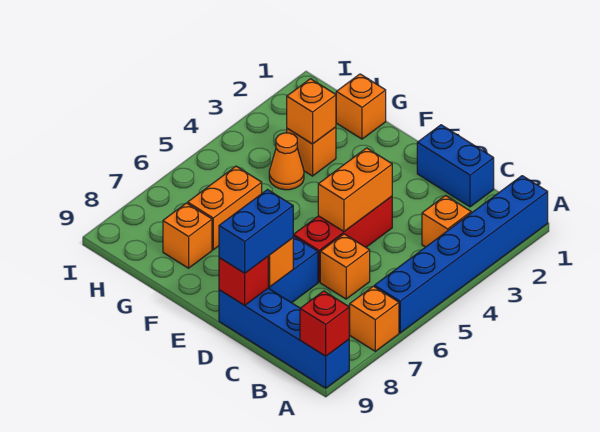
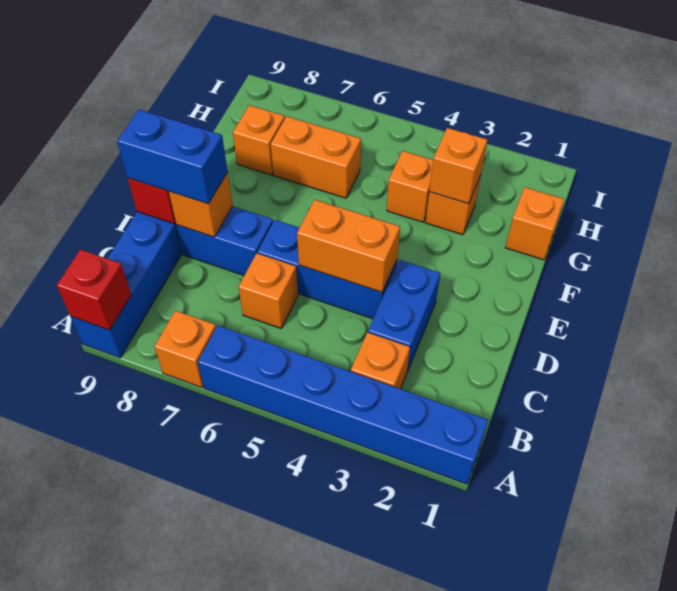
blue 1x2 brick [417,125,494,207] -> blue 1x2 brick moved to [368,260,440,372]
red 1x3 brick [293,197,392,282] -> blue 1x3 brick [258,220,397,319]
orange 1x1 cone [269,133,304,190] -> orange 1x1 brick [387,151,433,222]

